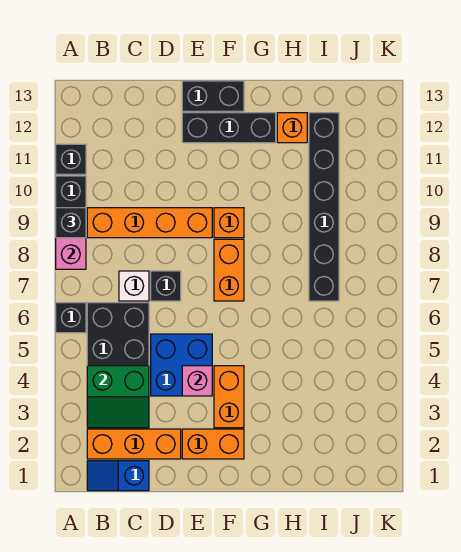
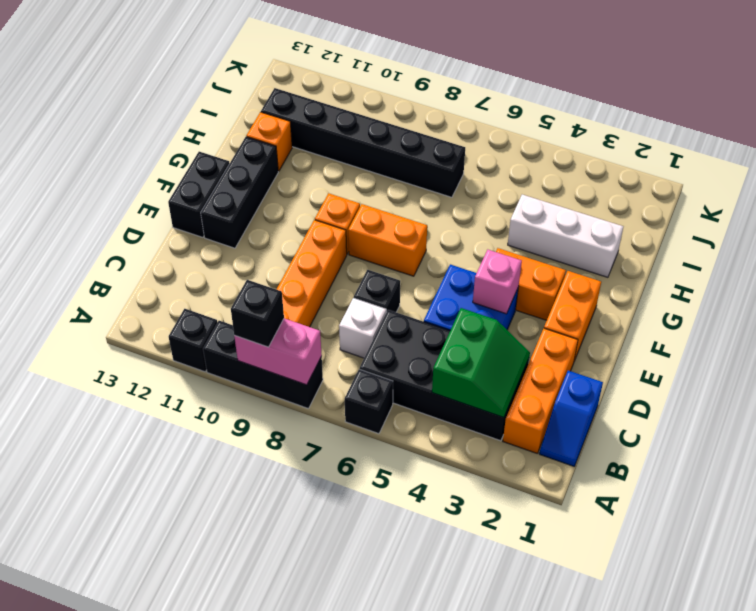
none -> white 1x3 brick [508,195,623,277]

